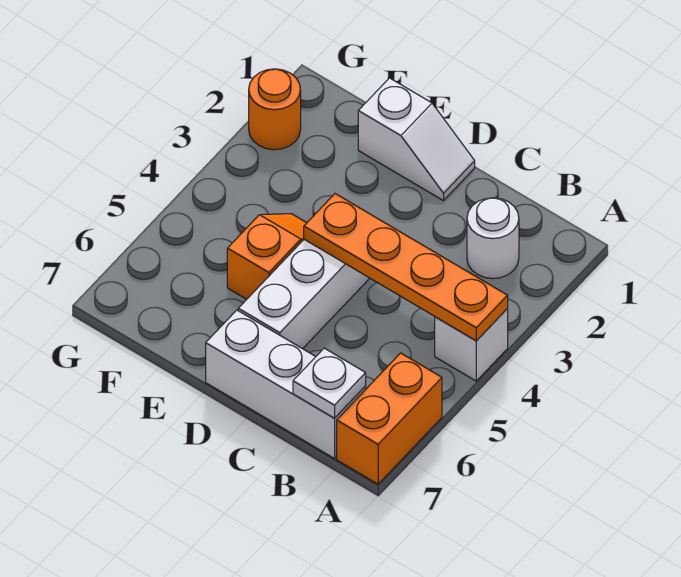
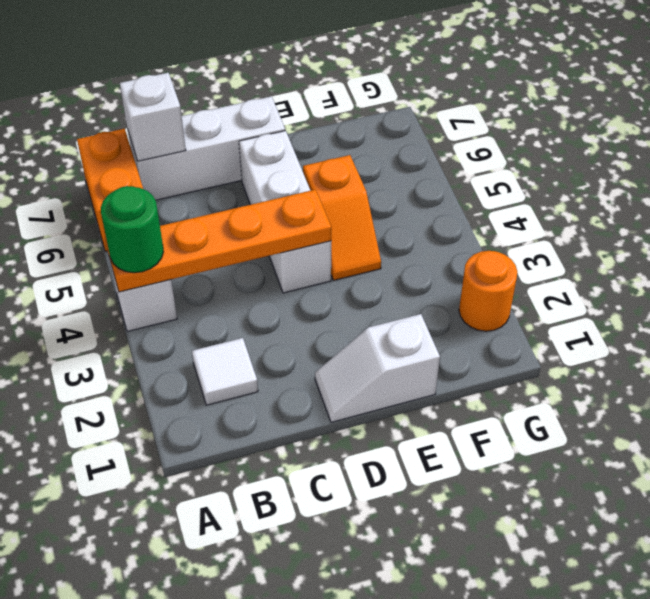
none -> green 1x1 round brick [101,186,163,273]
white 1x1 round brick [467,198,519,279] -> white 1x1 tile [192,338,258,405]
white 1x1 plate [293,348,366,418] -> white 1x1 brick [120,73,186,161]

